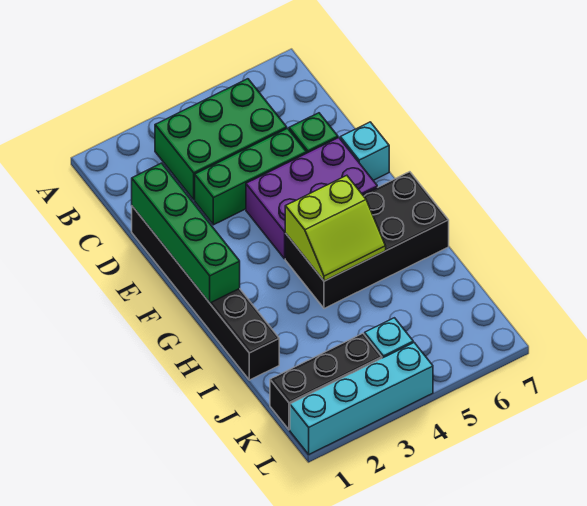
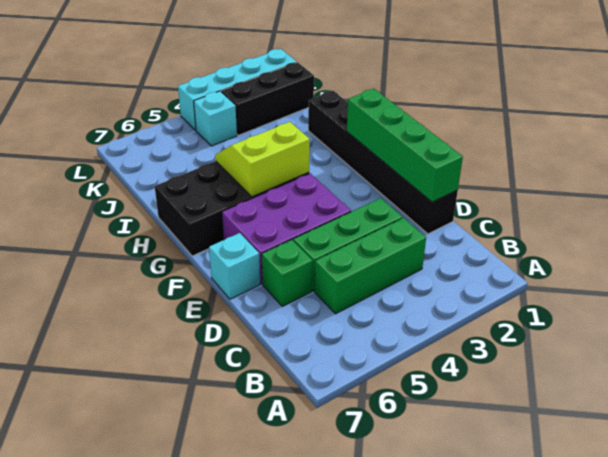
green 2x3 brick [155,79,287,200] -> green 1x3 brick [314,218,426,314]

